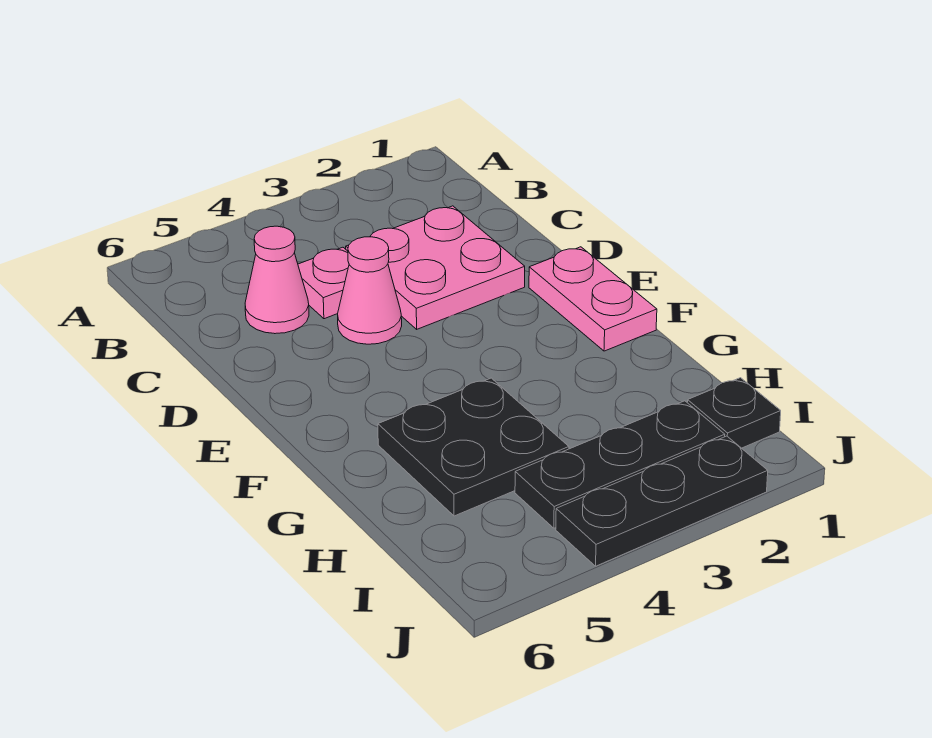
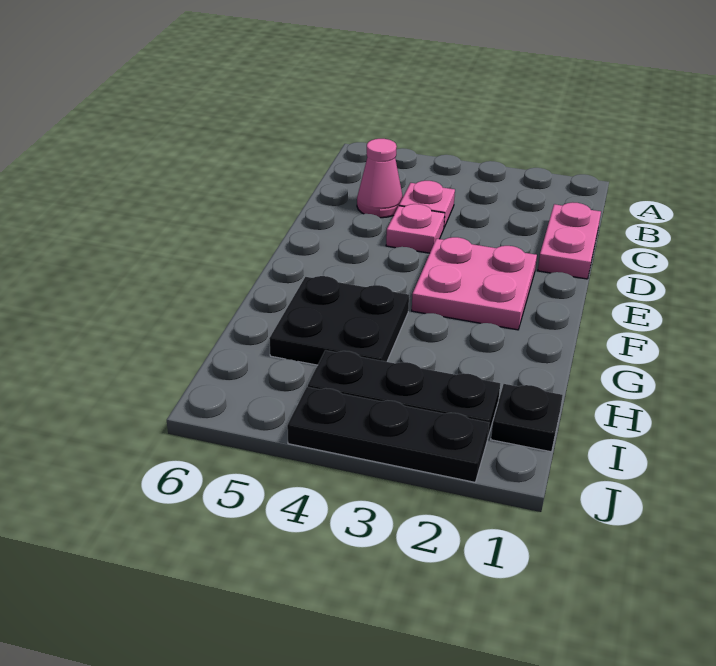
pink 2x2 plate [346,206,525,329] -> pink 2x2 plate moved to [412,237,537,330]
pink 1x1 cone [338,237,402,344] -> pink 1x1 plate [386,204,445,253]
pink 1x2 plate [529,247,657,351] -> pink 1x2 plate moved to [538,202,601,279]

